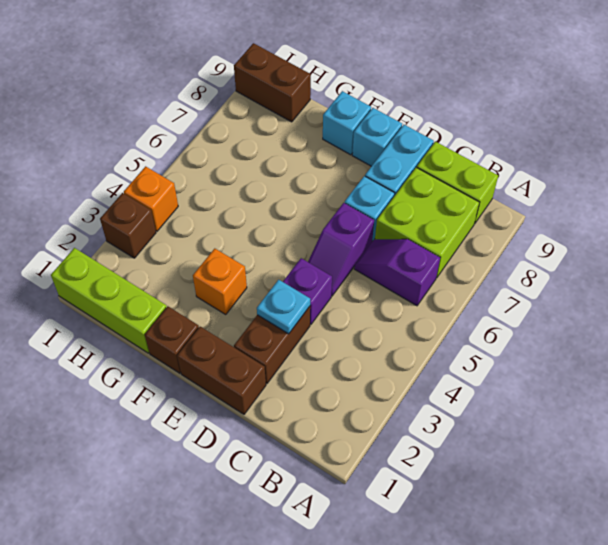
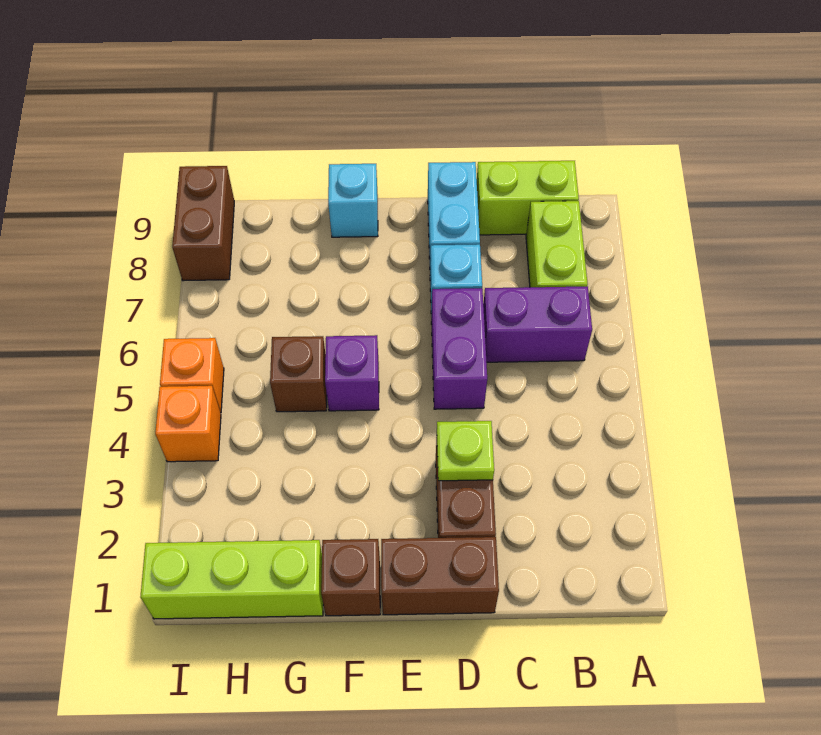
purple 1x2 slope [354,239,440,306] -> purple 1x2 brick [483,286,592,362]
lime 2x2 brick [375,167,479,278] -> lime 1x2 brick [526,201,588,287]
cyan 1x1 plate [257,280,310,334] -> lime 1x1 plate [437,421,494,481]
purple 1x1 brick [283,258,332,324] -> purple 1x1 brick moved to [325,335,379,411]
purple 1x2 slope [308,203,374,296] -> purple 1x2 brick [431,288,487,409]
cyan 1x1 brick [352,108,402,166] -> none
orange 1x1 brick [193,249,247,314] -> orange 1x1 brick moved to [160,338,224,413]
brown 1x2 brick [234,43,311,122] -> brown 1x2 brick turned to [172,166,234,281]
brown 1x1 brick [100,193,156,258] -> brown 1x1 brick moved to [270,336,327,412]

